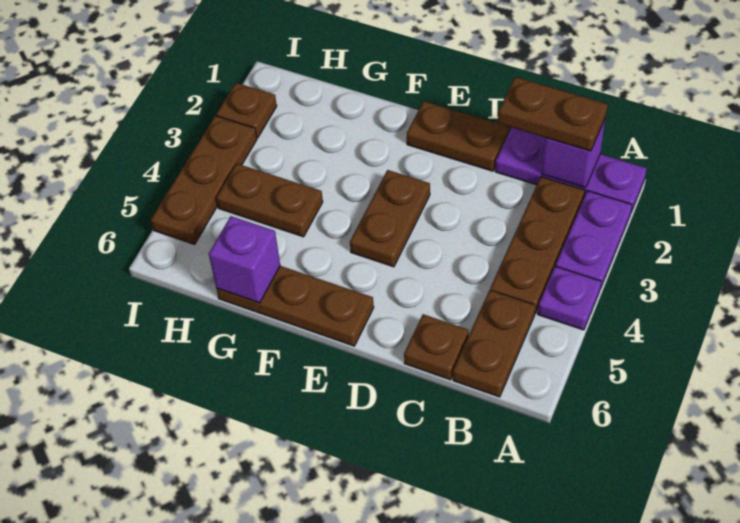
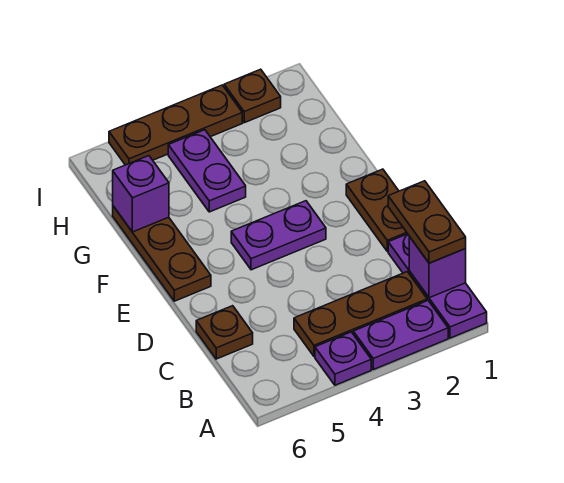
brown 1x2 plate [453,290,535,397] -> none
brown 1x2 plate [350,170,430,267] -> purple 1x2 plate [231,201,326,270]
brown 1x2 plate [216,164,323,237] -> purple 1x2 plate [168,130,246,212]

